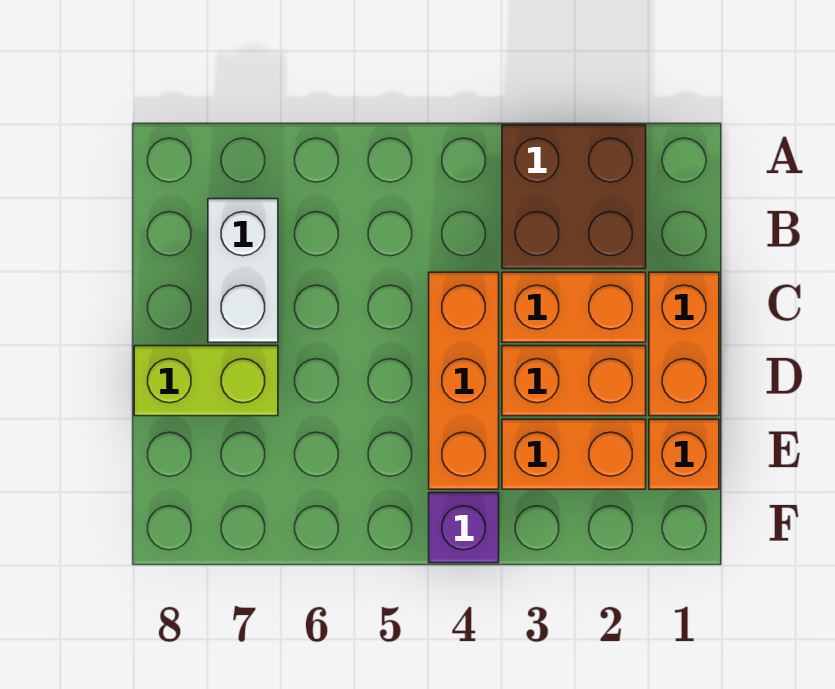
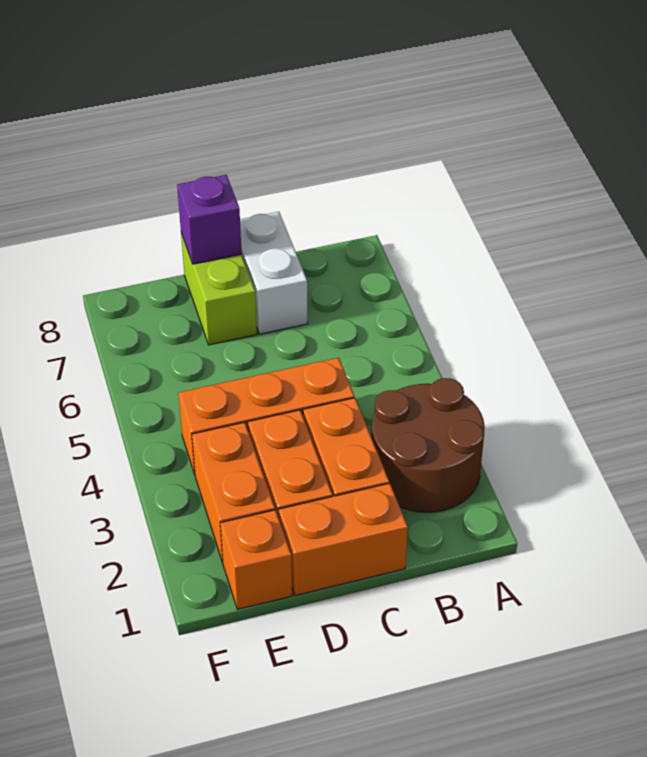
brown 2x2 brick [502,125,646,269] -> brown 2x2 round brick [372,378,485,512]
white 1x2 brick [208,199,278,342] -> white 1x2 brick turned to [240,212,308,334]
purple 1x1 brick [429,493,499,563] -> purple 1x1 brick moved to [177,175,242,264]

